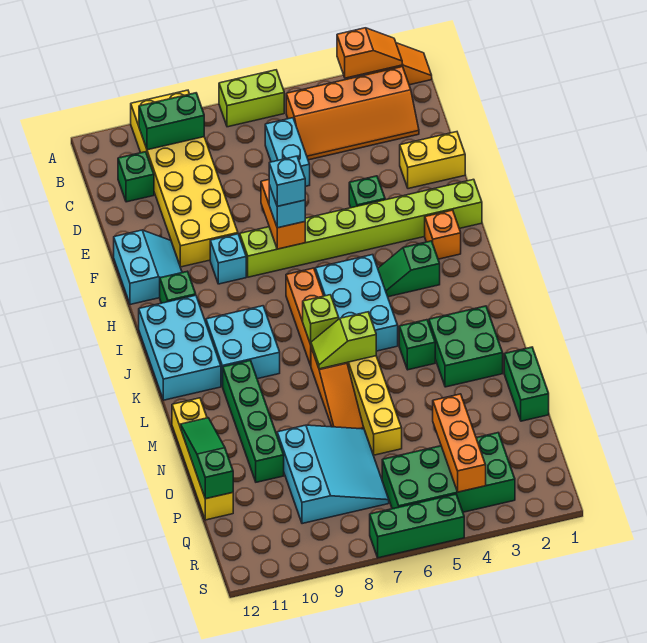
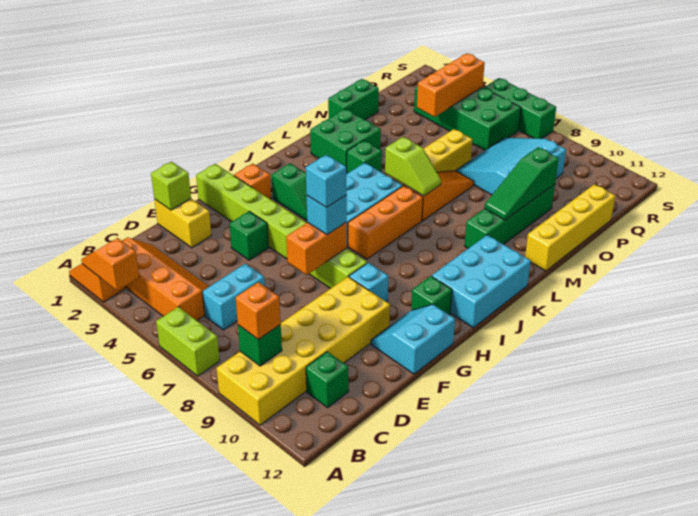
green 1x2 brick [139,93,204,150] -> green 1x1 brick [238,324,282,366]
none -> orange 1x1 brick [236,282,281,340]
cyan 2x2 brick [206,306,280,386] -> none
lime 1x1 brick [303,295,339,345] -> lime 1x1 brick moved to [151,162,191,210]
green 1x3 slope [180,418,233,499] -> green 1x3 slope moved to [484,147,559,220]

